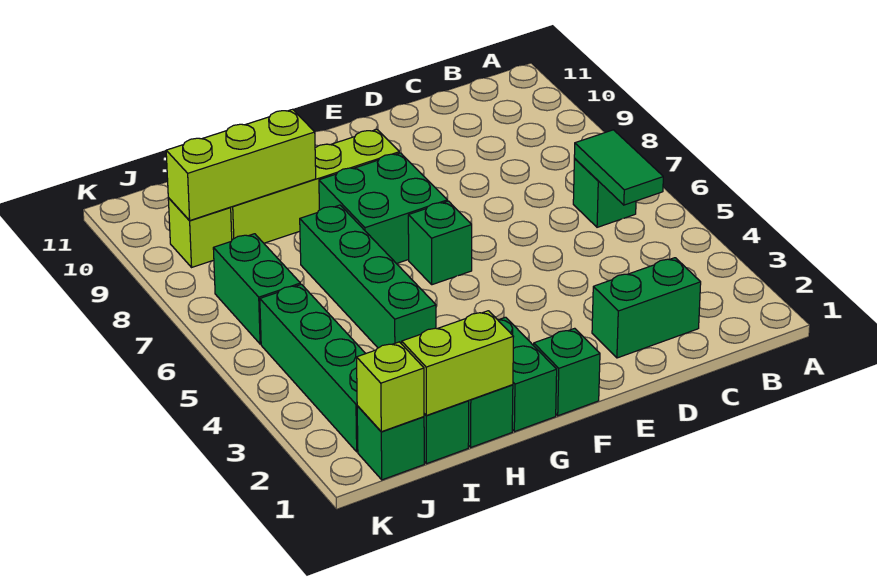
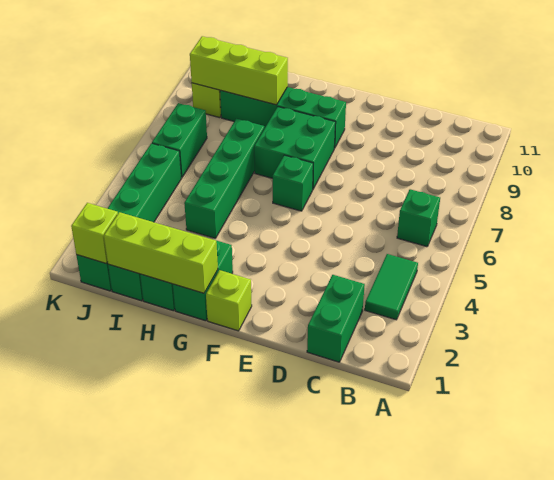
green 1x2 tile [574,130,663,205] -> green 1x2 tile moved to [365,254,418,320]
green 1x2 brick [592,258,701,358] -> green 1x2 brick turned to [307,275,365,362]
green 1x1 brick [534,328,600,416] -> lime 1x1 brick [206,270,252,331]
lime 1x4 brick [230,129,399,243] -> green 1x4 brick [220,87,346,148]
lime 1x2 brick [402,311,514,415] -> lime 1x3 brick [104,212,218,293]

